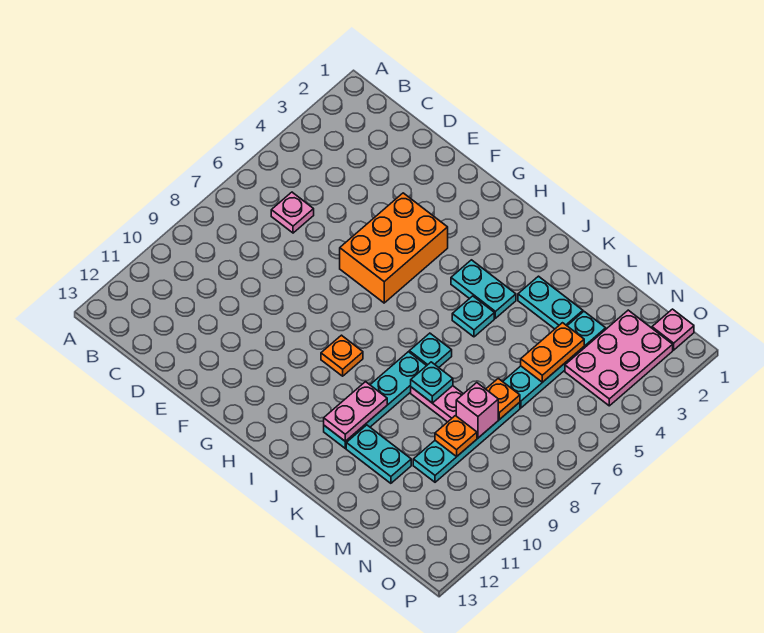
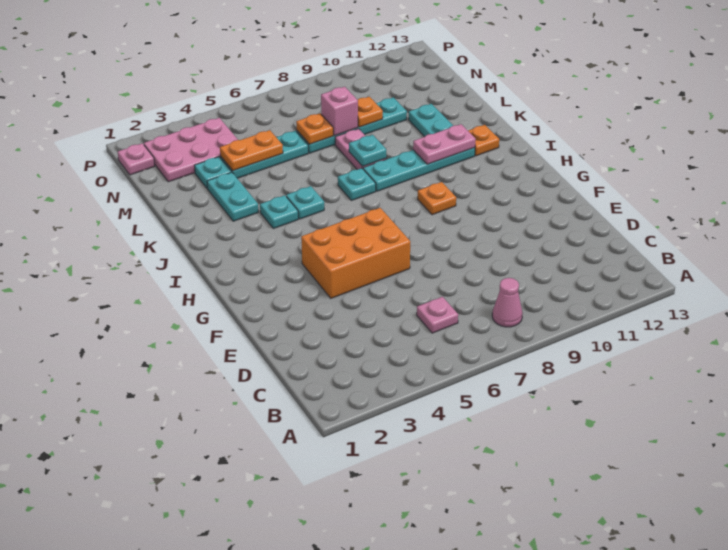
none -> pink 1x1 cone [492,278,523,327]
cyan 1x2 plate [451,260,516,318] -> cyan 1x1 plate [260,195,298,229]
none -> orange 1x1 plate [468,125,499,156]

